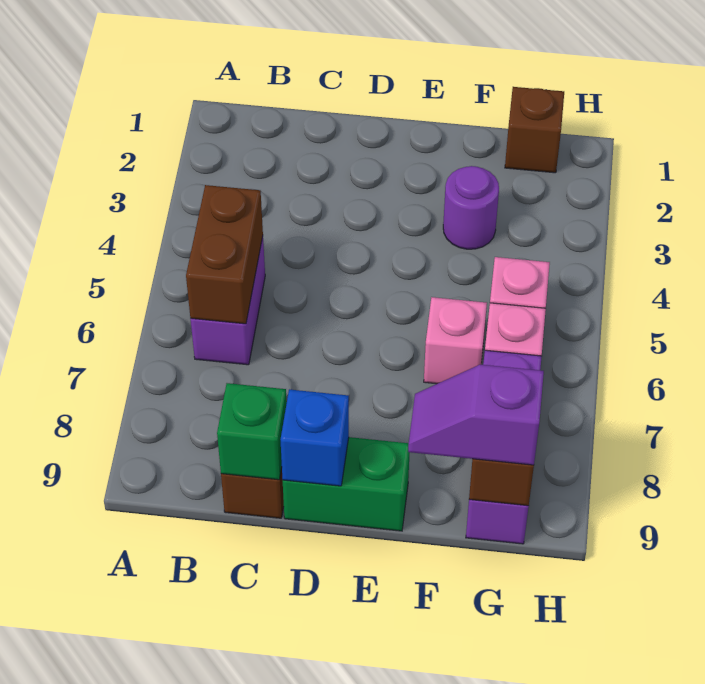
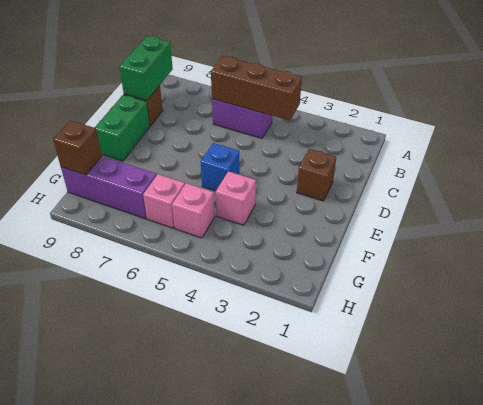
brown 1x2 brick [186,185,263,324] -> brown 1x3 brick [211,56,302,120]
green 1x1 brick [217,383,287,480] -> green 1x2 brick [119,36,173,100]
blue 1x1 brick [280,389,349,486] -> blue 1x1 brick moved to [201,143,240,191]
purple 1x1 round brick [443,166,499,249] -> none
pink 1x1 brick [424,297,487,384] -> pink 1x1 brick moved to [216,171,256,225]
purple 1x2 slope [408,364,544,465] -> none
brown 1x1 brick [505,87,564,173] -> brown 1x1 brick moved to [297,149,336,201]

